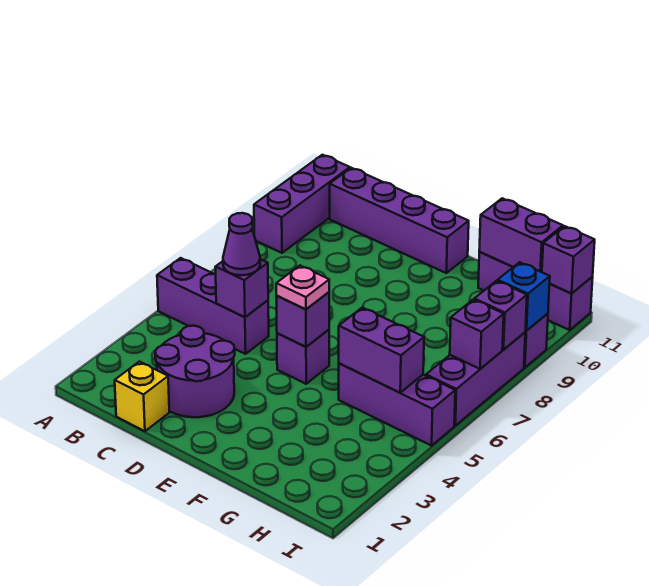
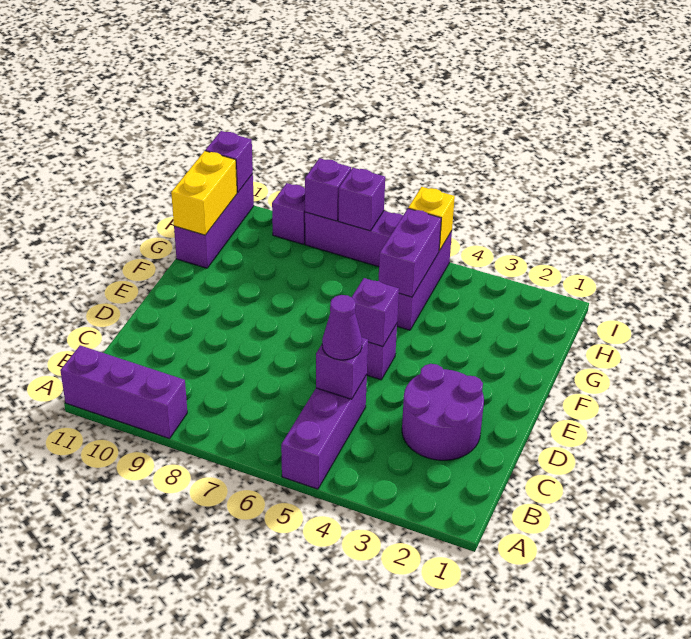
purple 1x4 brick [330,168,469,273] -> none
yellow 1x1 brick [115,362,169,431] -> yellow 1x1 brick moved to [408,187,455,251]
pink 1x1 plate [276,266,329,309] -> none
purple 1x2 brick [479,198,563,272] -> yellow 1x2 brick [171,151,237,235]
blue 1x1 brick [498,262,550,331] -> none

